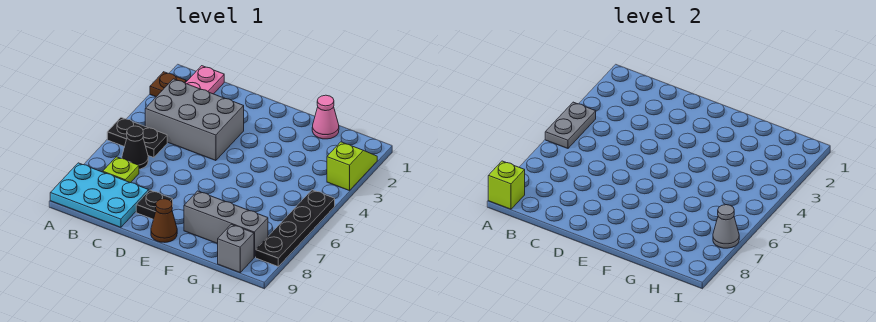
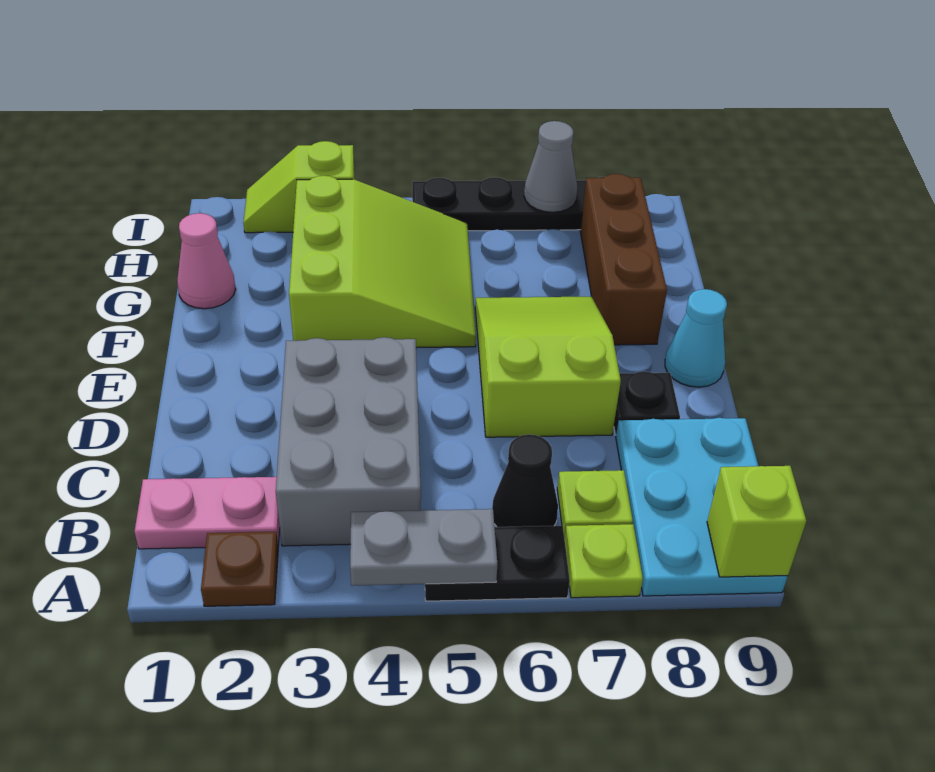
black 1x2 plate [107,118,167,158] -> black 1x2 plate turned to [425,526,570,601]
none -> lime 1x1 plate [564,524,643,598]
none -> lime 2x3 slope [475,297,621,437]
brown 1x1 cone [151,199,177,242] -> cyan 1x1 cone [665,289,727,387]
none -> lime 3x3 slope [289,176,476,348]
grey 1x3 brick [184,191,268,258] -> brown 1x3 brick [580,174,667,345]
grey 1x1 brick [218,224,254,273] -> none

